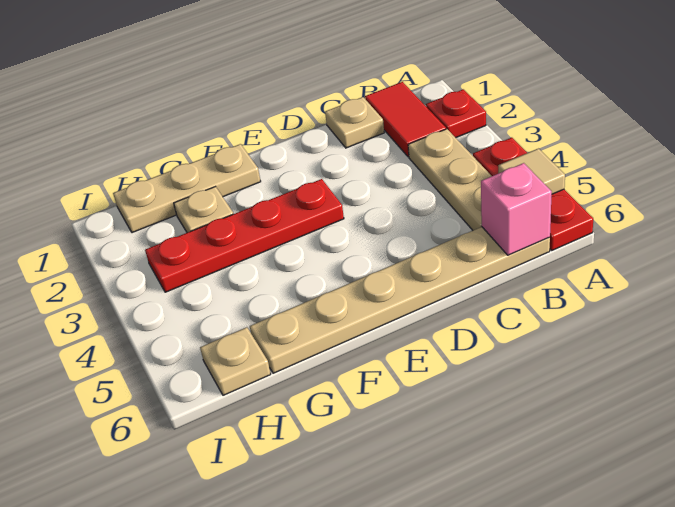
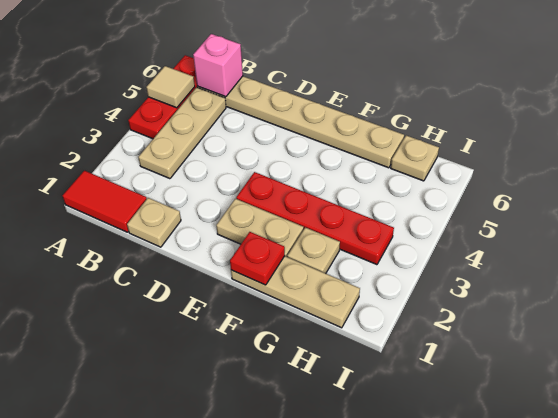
red 1x1 plate [426,89,486,138] -> red 1x1 plate moved to [230,232,285,285]
red 1x2 tile [365,82,446,157] -> red 1x2 tile turned to [63,171,147,232]
none -> tan 1x2 plate [216,199,304,257]

